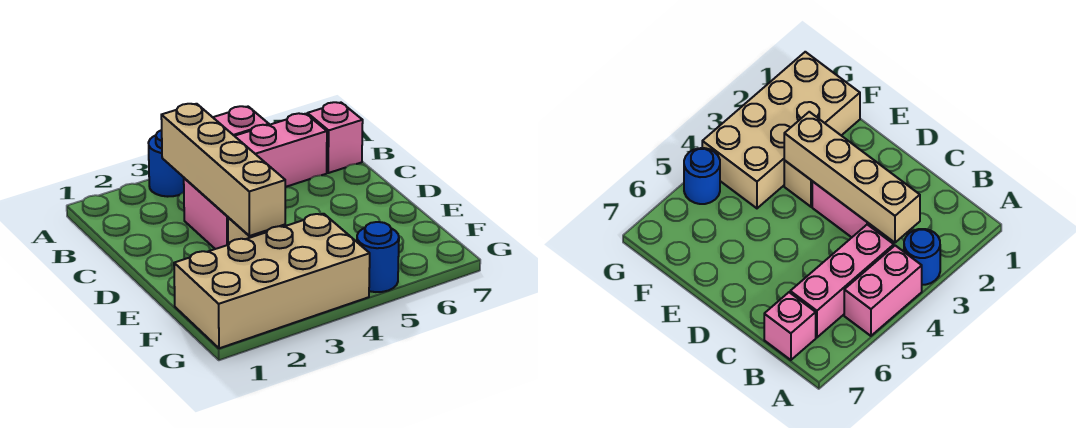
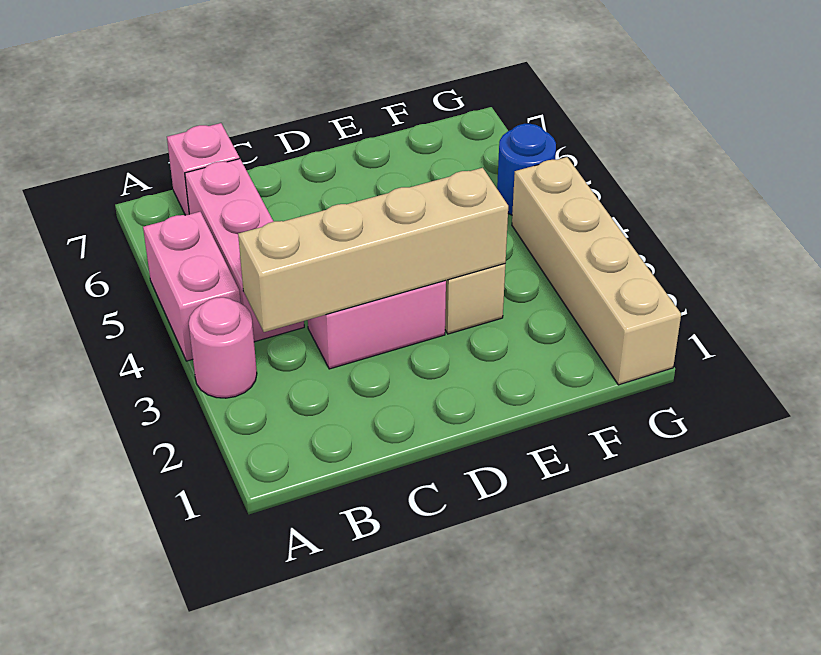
blue 1x1 round brick [149,130,184,197] -> pink 1x1 round brick [189,297,257,398]
tan 2x4 brick [174,214,370,348] -> tan 1x4 brick [512,157,681,385]

